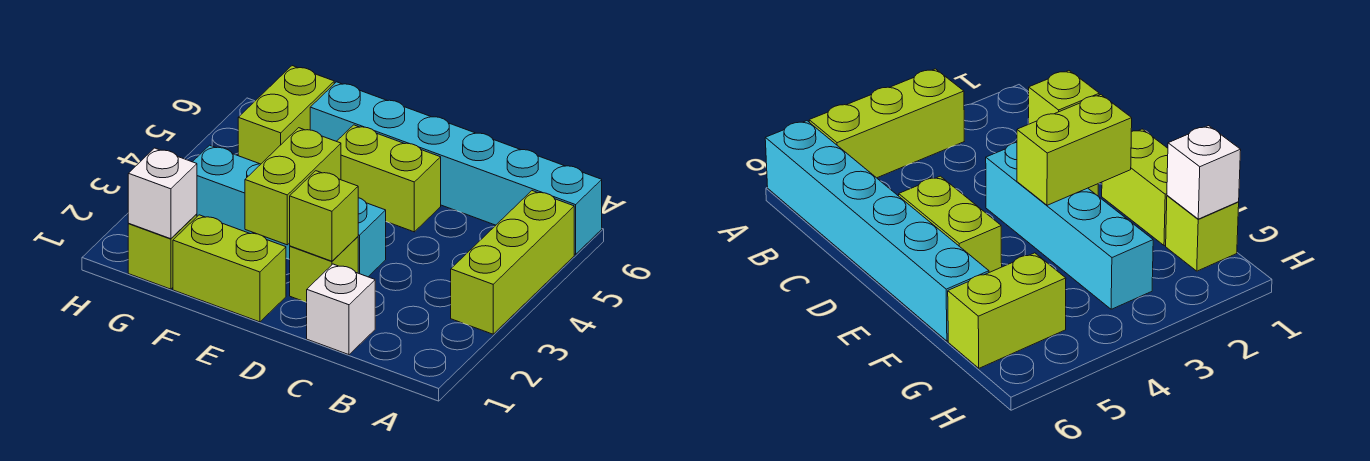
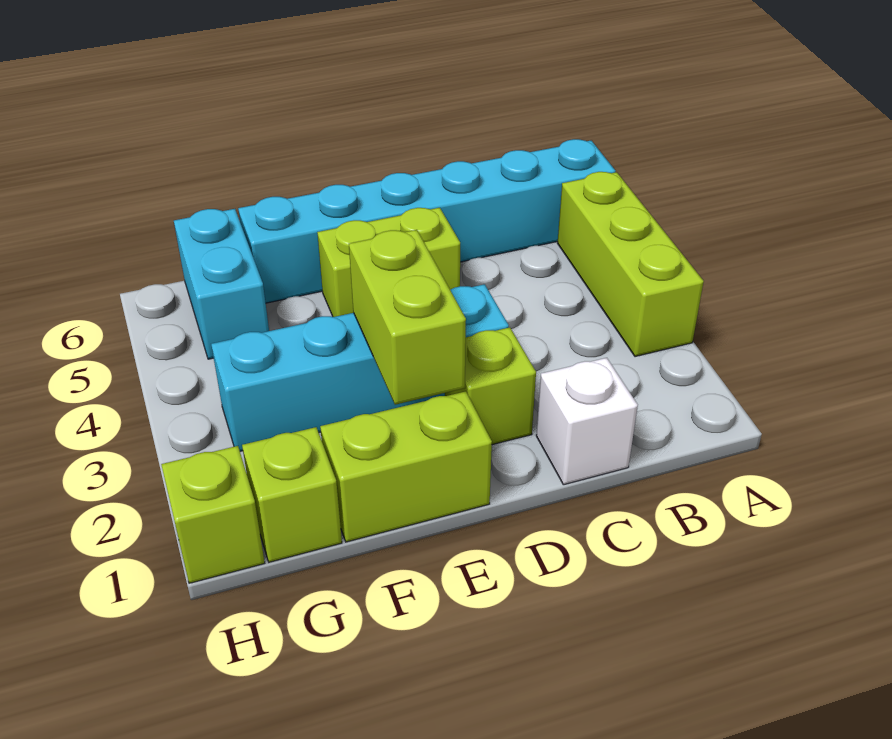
lime 1x1 brick [290,171,358,261] -> lime 1x1 brick moved to [161,446,265,583]
white 1x1 brick [128,148,197,239] -> none
lime 1x2 brick [238,66,334,164] -> cyan 1x2 brick [174,209,269,359]

